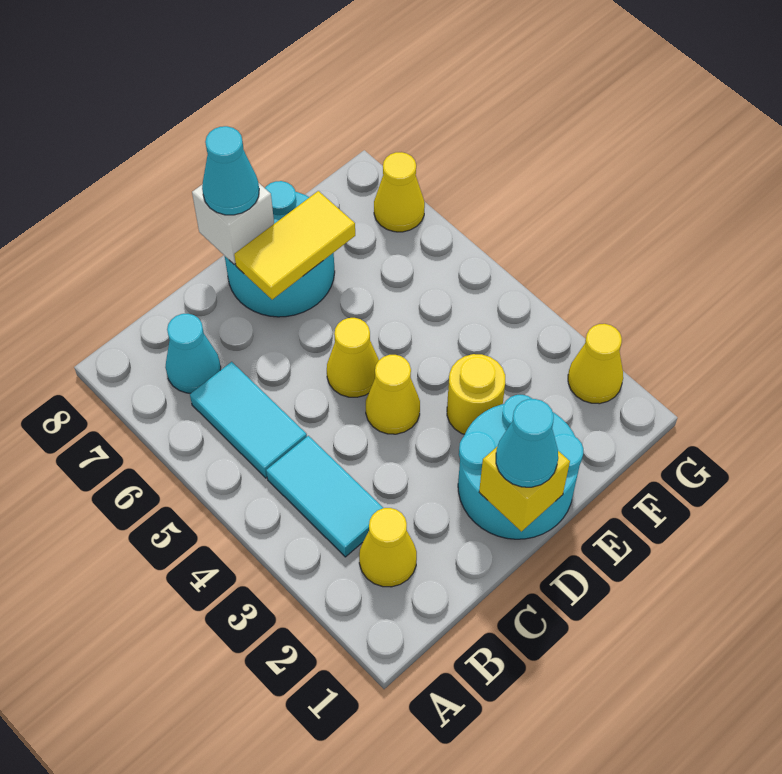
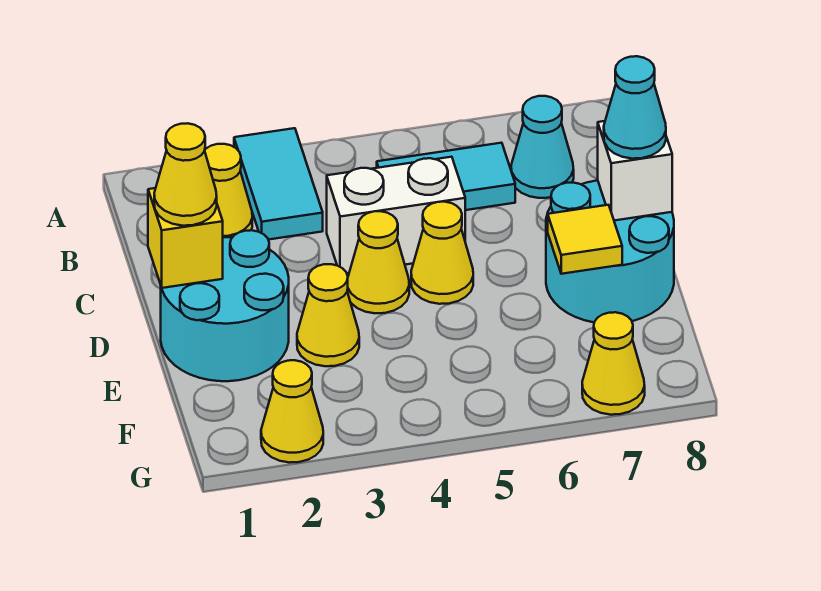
cyan 1x2 tile [266,436,383,557] -> cyan 1x2 tile turned to [234,128,323,240]
none -> white 1x2 brick [327,157,465,273]
cyan 1x1 cone [496,399,558,487] -> yellow 1x1 cone [154,123,217,226]
yellow 1x2 tile [234,191,355,300] -> yellow 1x1 tile [548,205,622,274]
yellow 1x1 round brick [447,354,505,434] -> yellow 1x1 cone [297,264,359,366]

